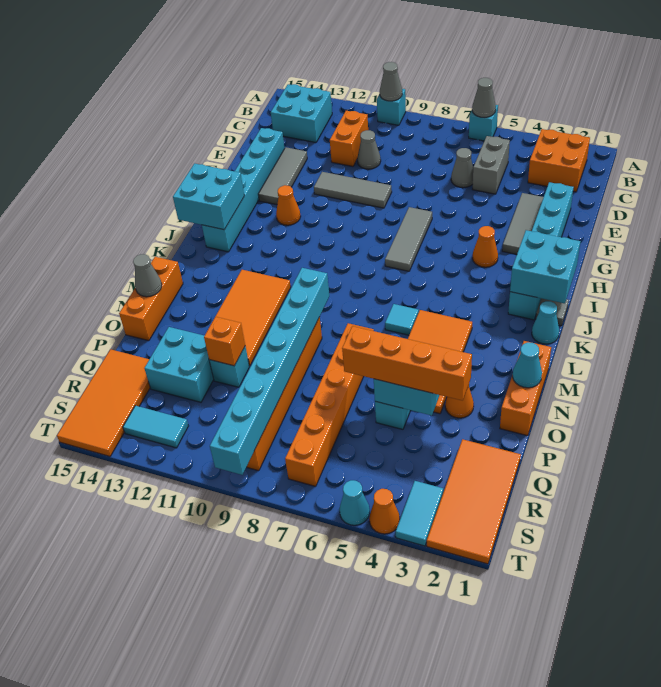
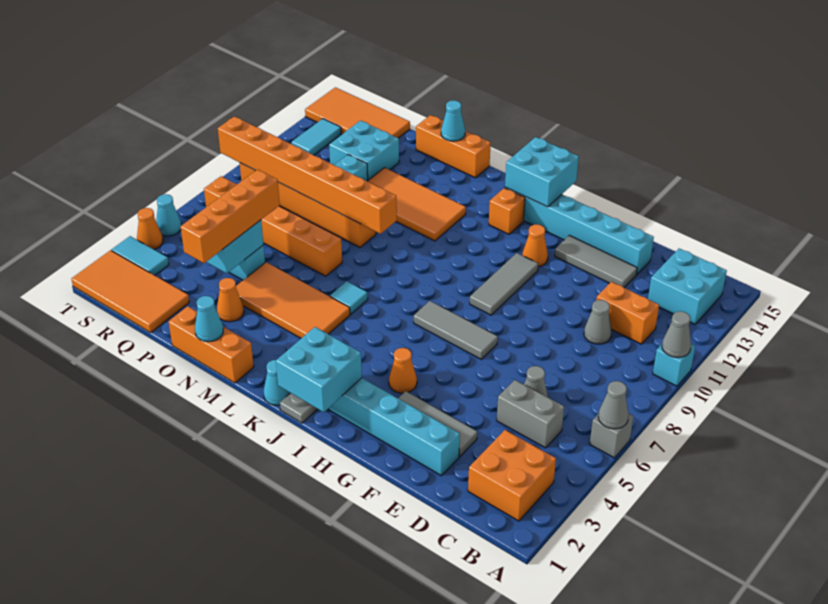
cyan 1x1 brick [469,105,498,141] -> grey 1x1 brick [590,414,634,458]
grey 1x3 tile [314,172,392,208] -> grey 1x3 tile moved to [470,253,538,315]
cyan 1x8 brick [210,268,329,475] -> orange 1x8 brick [218,116,397,234]
grey 1x1 cone [133,254,162,297] -> cyan 1x1 cone [441,100,465,141]
orange 1x1 brick [204,317,245,366] -> orange 1x1 brick moved to [489,188,525,234]

